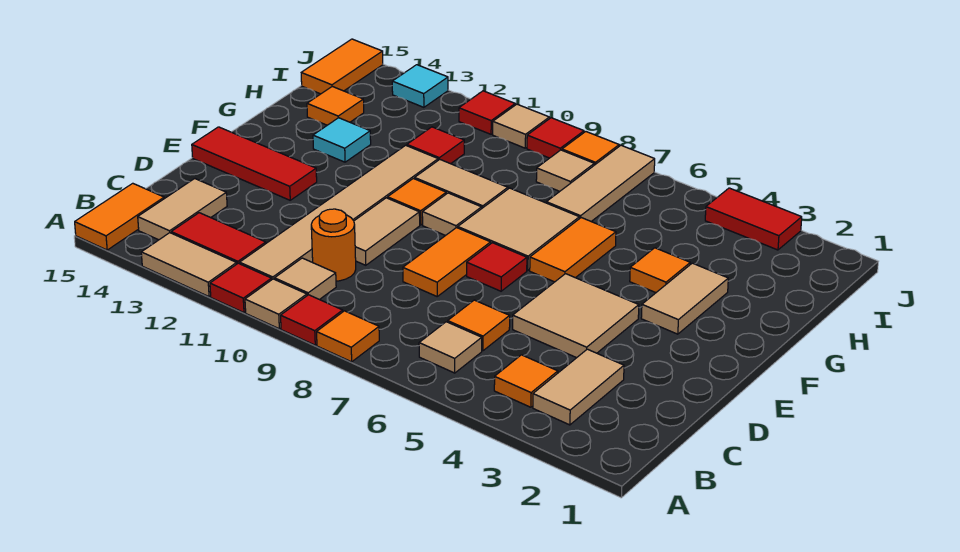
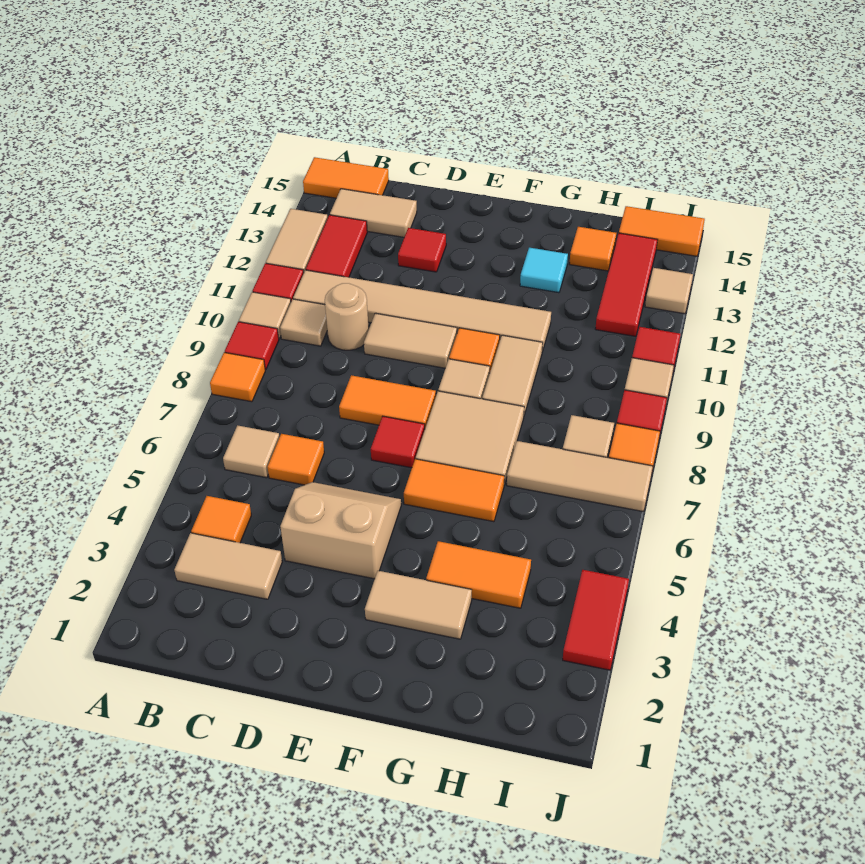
orange 1x1 round brick [311,209,356,281] -> tan 1x1 round brick [325,283,369,350]
tan 2x2 tile [513,274,639,358] -> tan 2x2 slope [280,482,401,579]
red 1x3 tile [192,127,317,200] -> red 1x3 tile moved to [595,233,657,337]
orange 1x1 tile [630,248,690,293] -> orange 1x2 tile [426,541,531,608]
red 1x1 tile [407,127,464,164] -> red 1x1 tile moved to [398,228,446,272]
cyan 1x1 tile [392,65,448,107] -> tan 1x1 tile [645,268,693,314]

